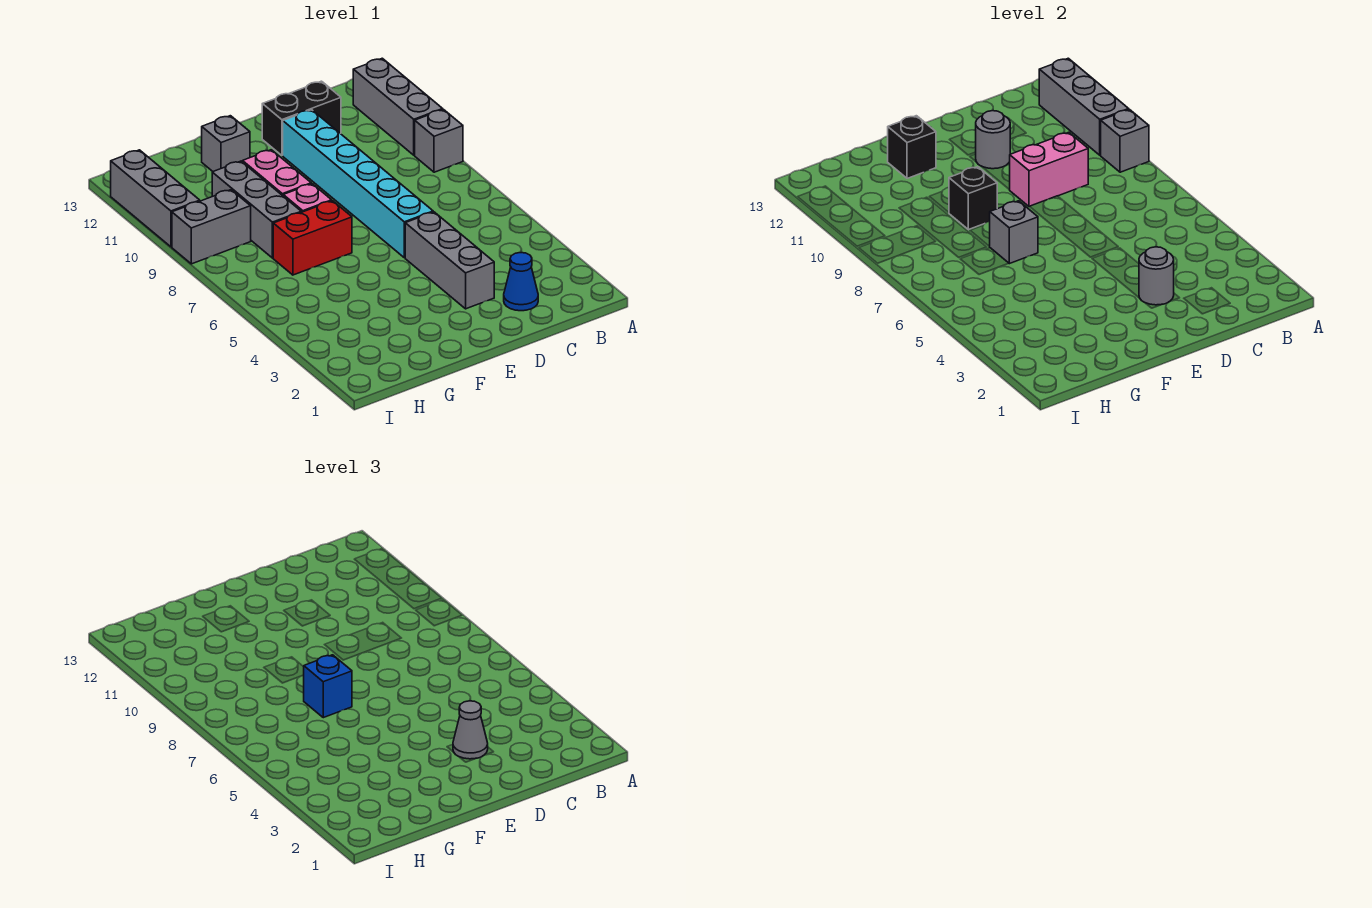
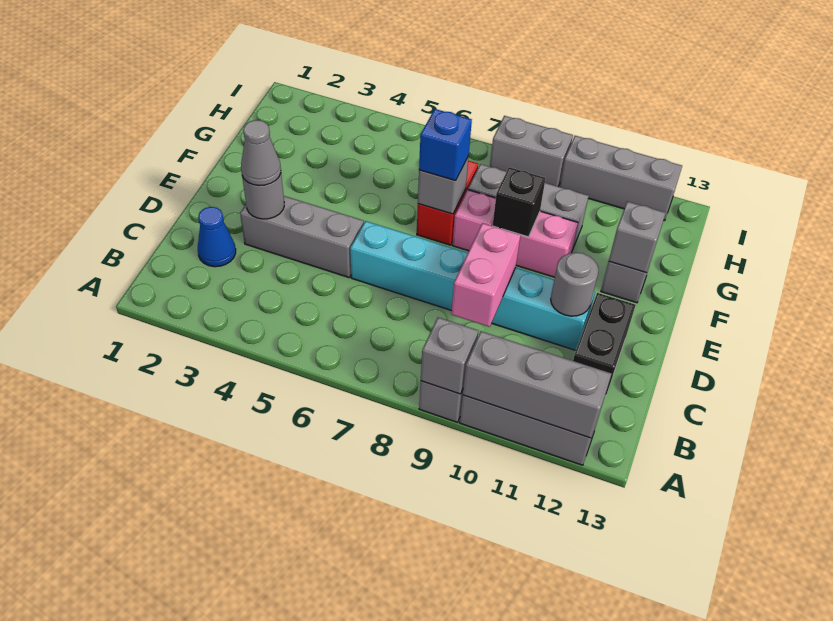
black 1x1 brick [888,116,936,178] -> grey 1x1 brick [609,202,665,273]
grey 1x2 brick [172,190,251,264] -> grey 1x2 brick turned to [490,116,573,186]

